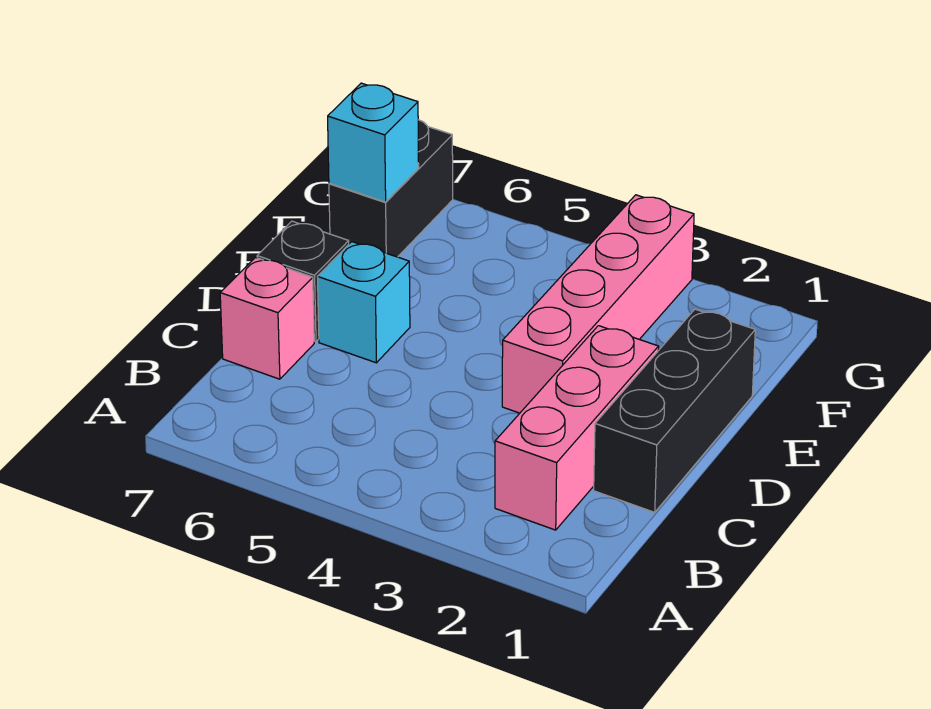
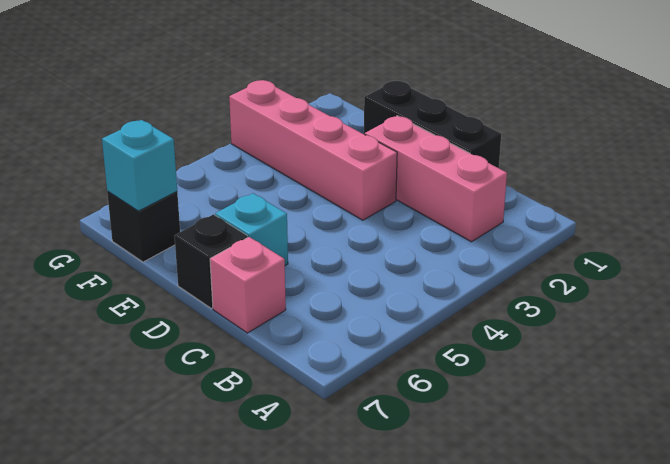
black 1x2 brick [329,120,453,257] -> black 1x1 brick [107,192,180,262]

